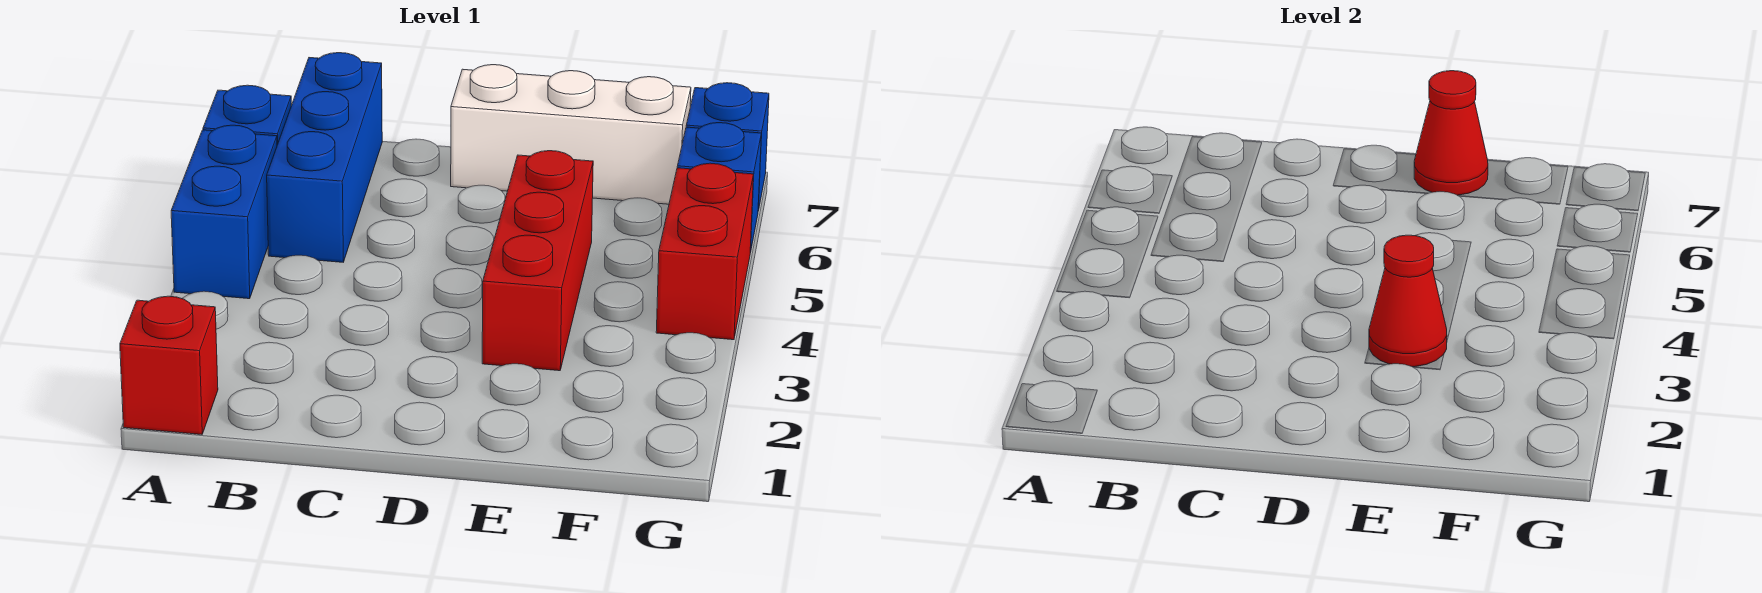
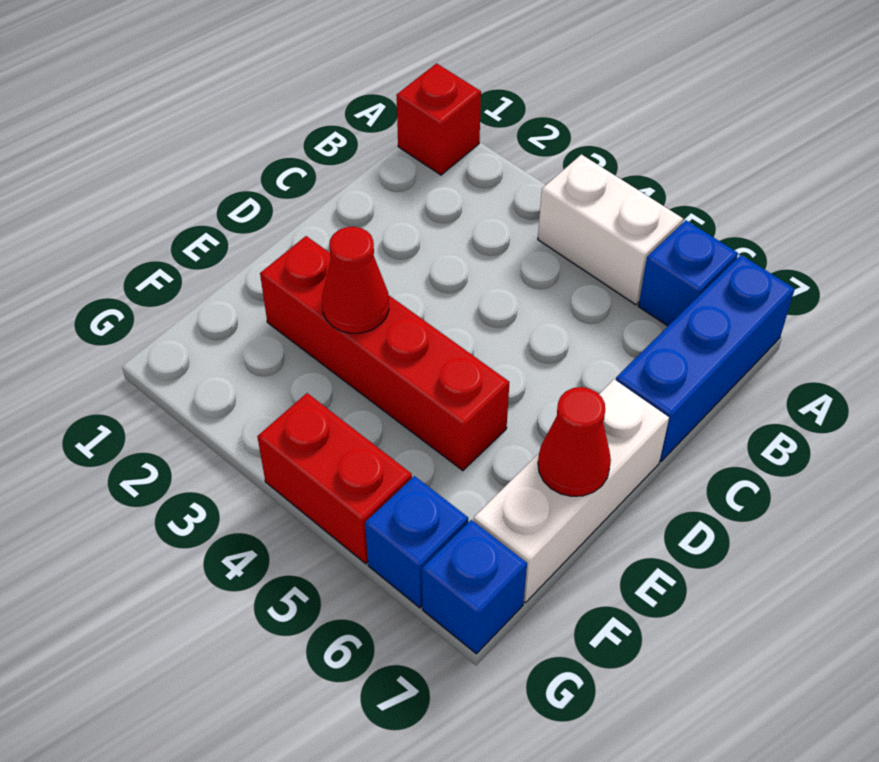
blue 1x2 brick [171,125,277,299] -> white 1x2 brick [538,154,683,305]
blue 1x3 brick [267,53,382,262] -> blue 1x3 brick turned to [616,255,795,461]
red 1x3 brick [482,151,593,371] -> red 1x4 brick [260,236,509,471]

